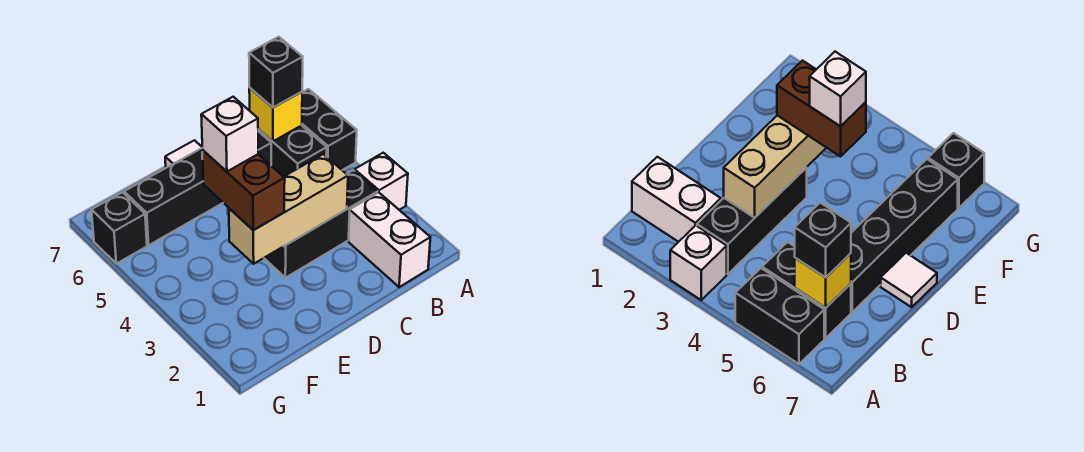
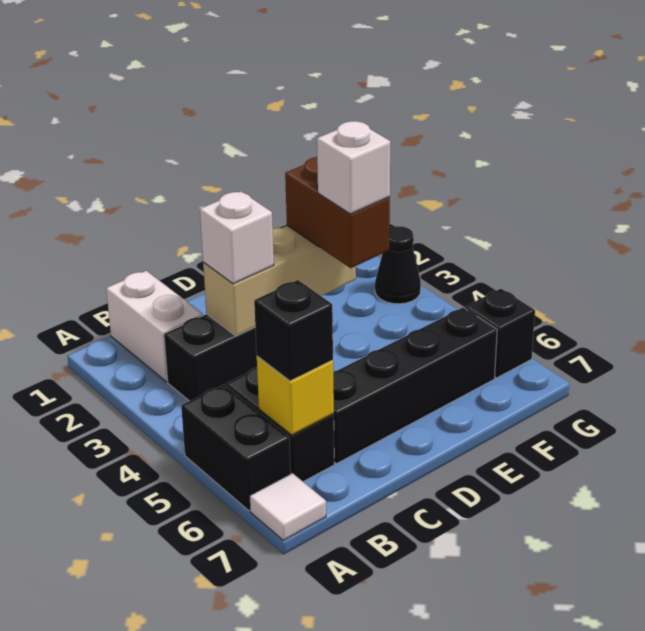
white 1x1 brick [355,153,408,210] -> white 1x1 brick moved to [200,192,274,284]
white 1x1 tile [165,140,202,168] -> white 1x1 tile moved to [250,473,326,540]
none -> black 1x1 cone [375,226,421,304]

